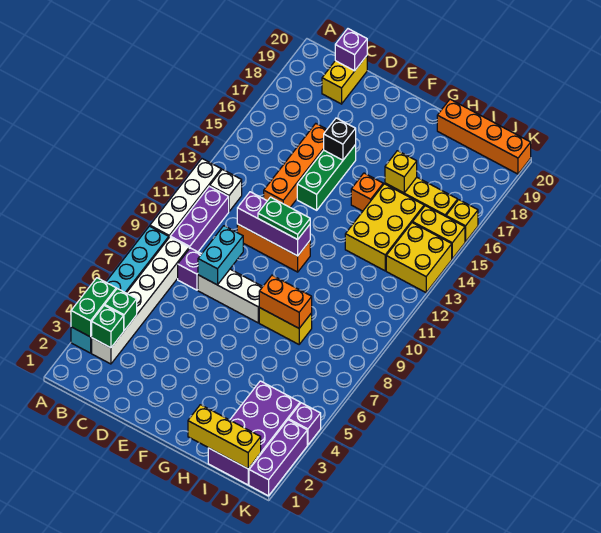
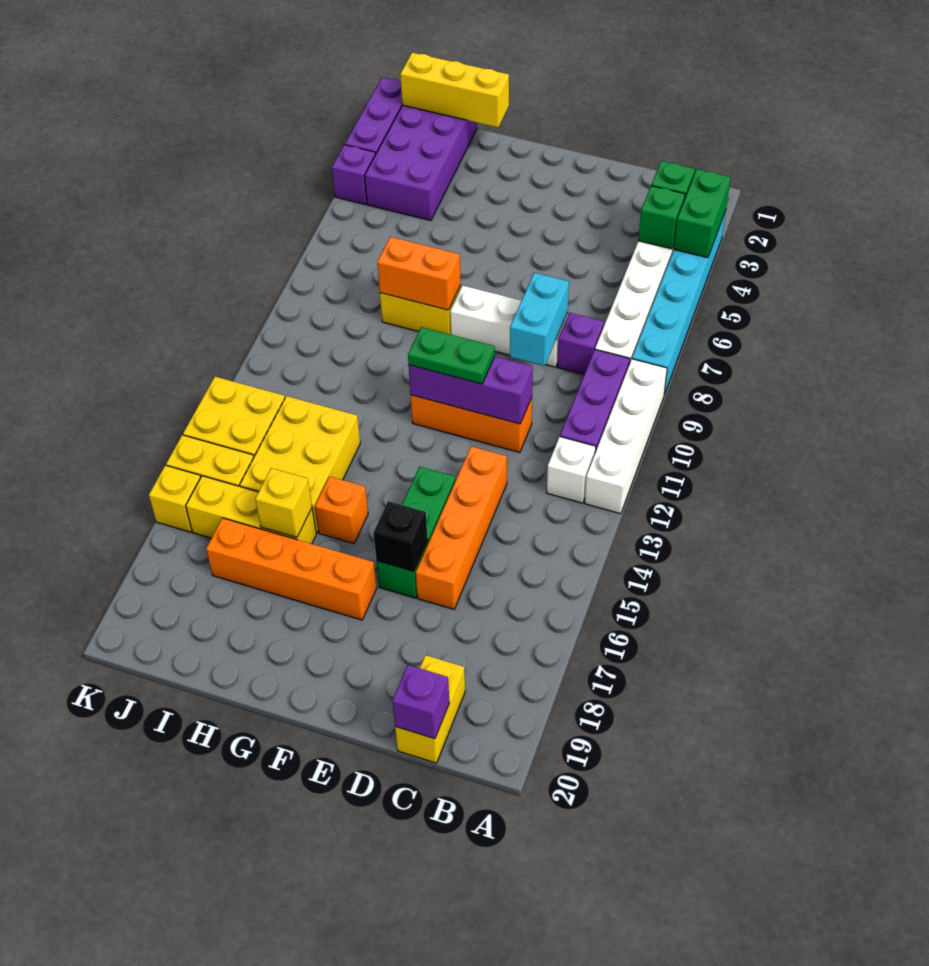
orange 1x4 brick [437,99,531,174] -> orange 1x4 brick moved to [206,518,377,620]

